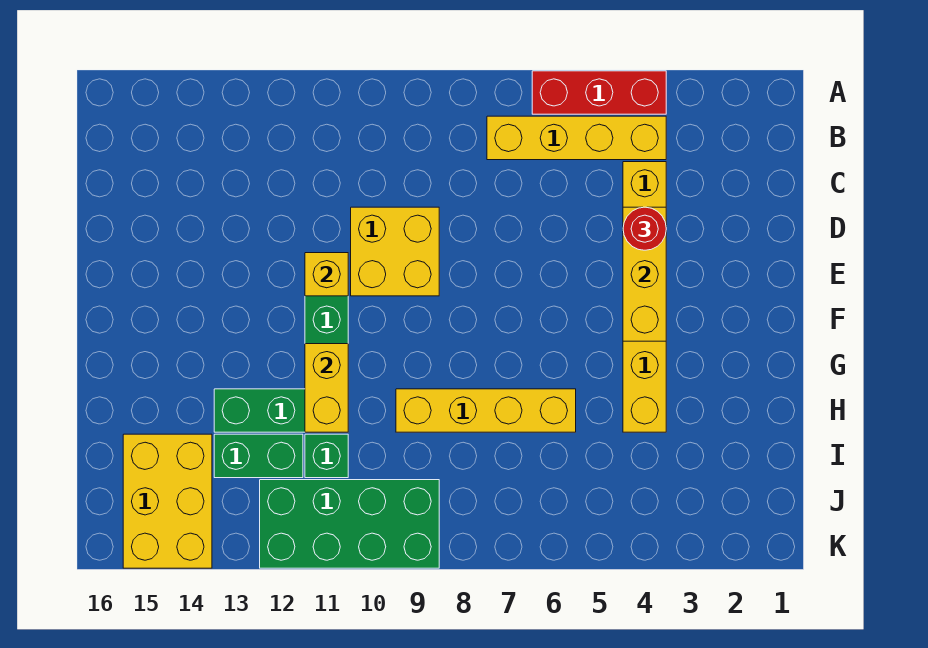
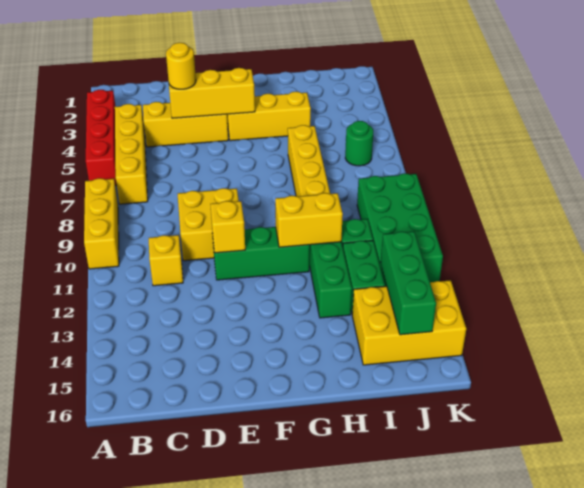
red 1x3 brick [532,71,666,114] -> red 1x4 brick [86,90,117,186]
none -> yellow 1x3 brick [84,178,119,269]
none -> yellow 1x1 brick [149,235,183,286]
red 1x1 round brick [623,207,666,250] -> yellow 1x1 round brick [166,43,196,89]
none -> green 1x1 round brick [345,121,373,166]
none -> green 1x3 brick [381,231,436,335]

